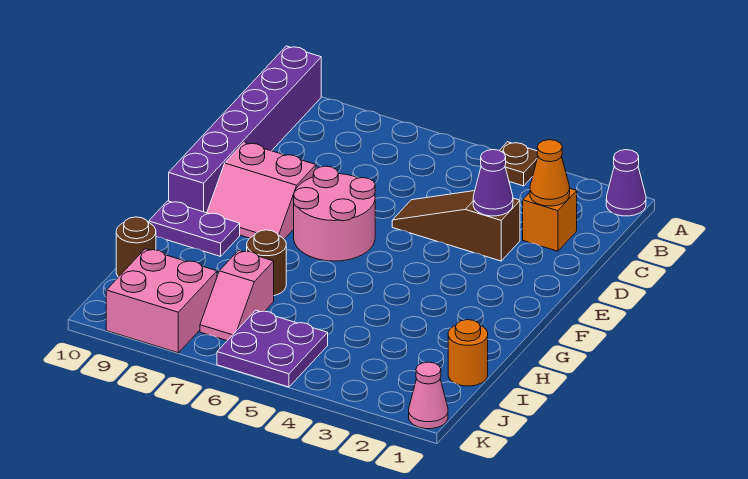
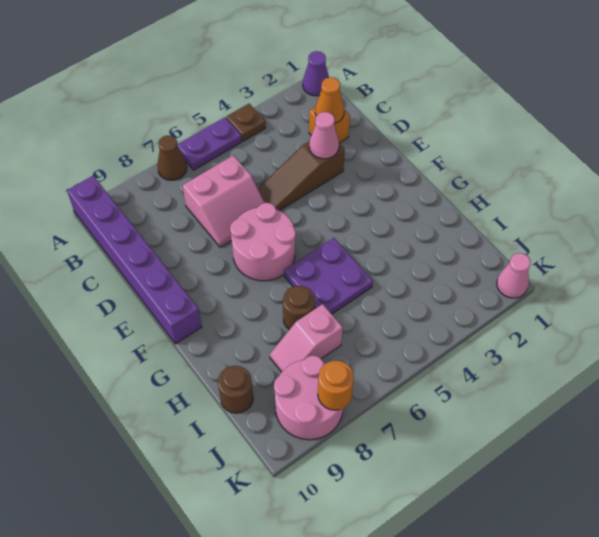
none -> brown 1x1 cone [157,135,187,180]
purple 1x1 cone [473,150,513,216] -> pink 1x1 cone [309,112,339,159]
pink 2x2 slope [207,143,316,239] -> pink 2x2 slope moved to [183,155,265,247]
purple 1x2 plate [149,201,240,256] -> purple 1x2 plate moved to [178,117,242,170]
orange 1x1 round brick [448,320,488,386] -> orange 1x1 round brick moved to [318,361,354,410]
pink 1x2 slope [200,250,274,340] -> pink 1x2 slope turned to [270,304,343,372]
purple 2x2 plate [217,310,328,387] -> purple 2x2 plate moved to [284,238,373,314]
pink 2x2 brick [106,249,217,353] -> pink 2x2 round brick [274,356,343,440]

